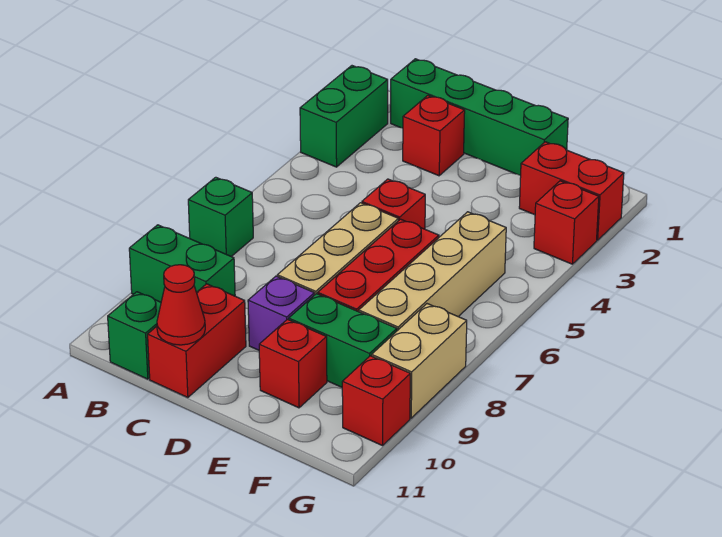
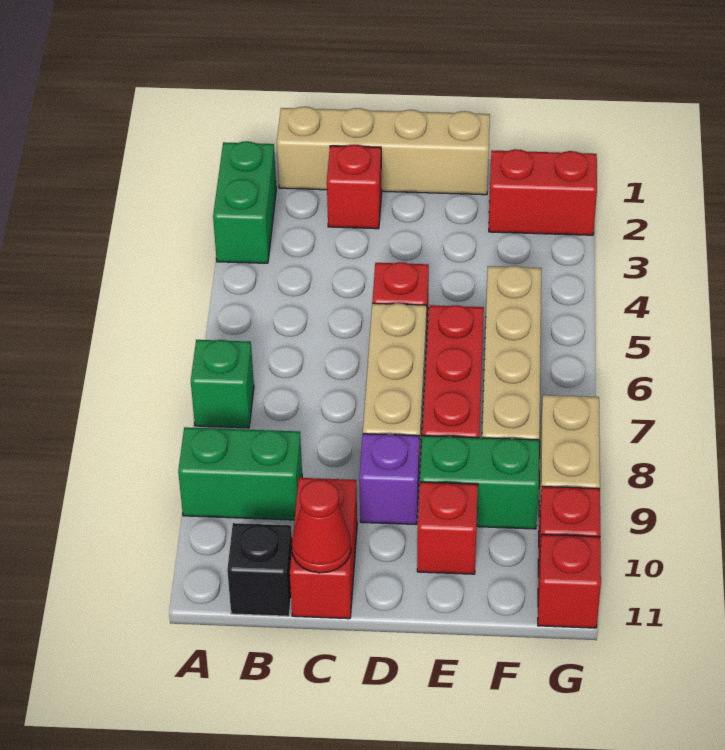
green 1x4 brick [391,59,568,176] -> tan 1x4 brick [277,107,490,195]
green 1x1 brick [108,292,161,379] -> black 1x1 brick [227,523,292,616]
red 1x1 brick [534,181,599,264] -> red 1x1 brick moved to [538,535,601,628]

